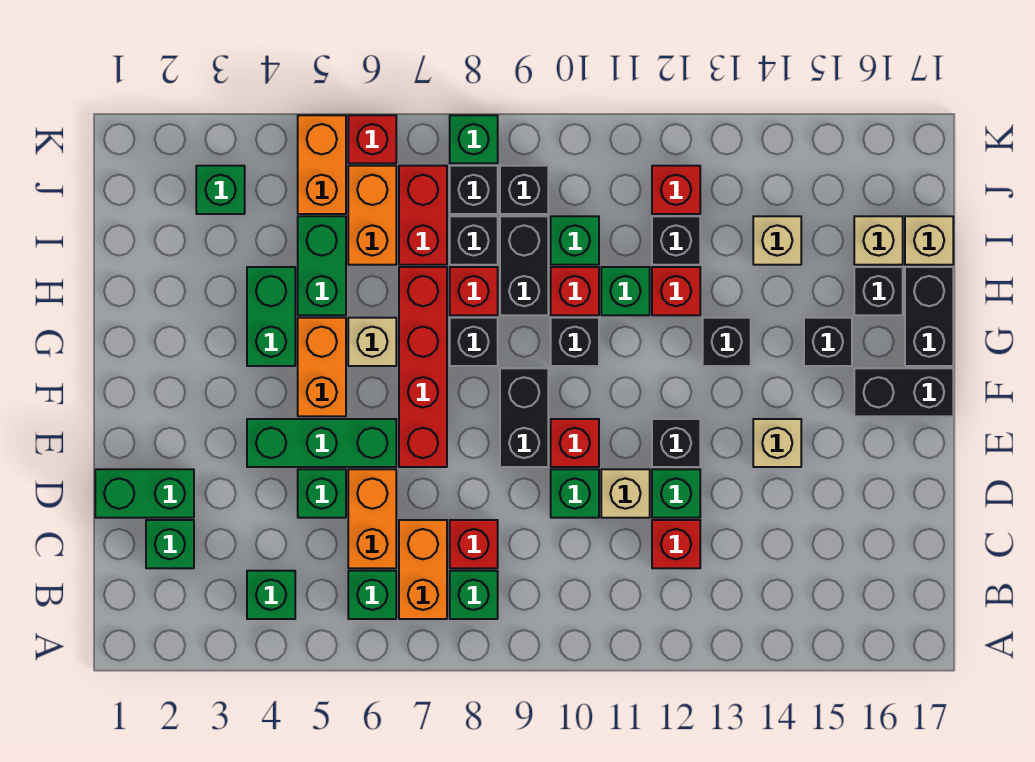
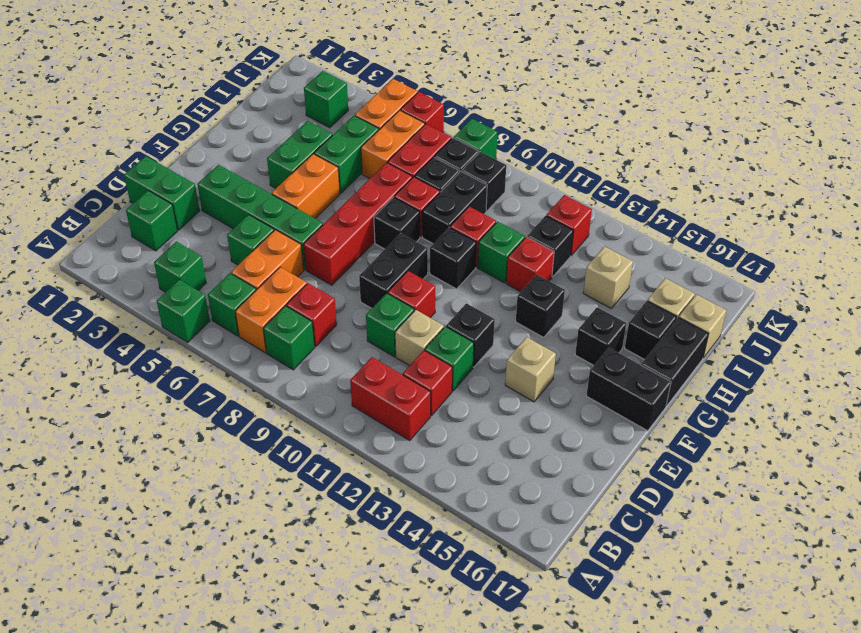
none -> red 1x2 brick [350,357,431,440]
green 1x3 brick [247,419,396,467] -> green 1x4 brick [197,165,323,270]
tan 1x1 brick [348,318,396,366] -> none
green 1x1 brick [551,216,599,265] -> green 1x1 brick moved to [157,279,210,342]

